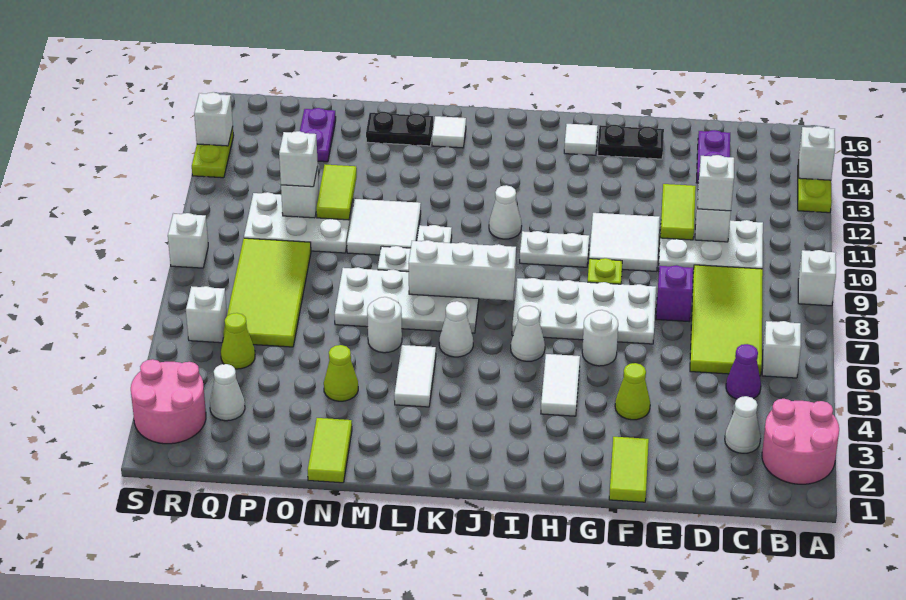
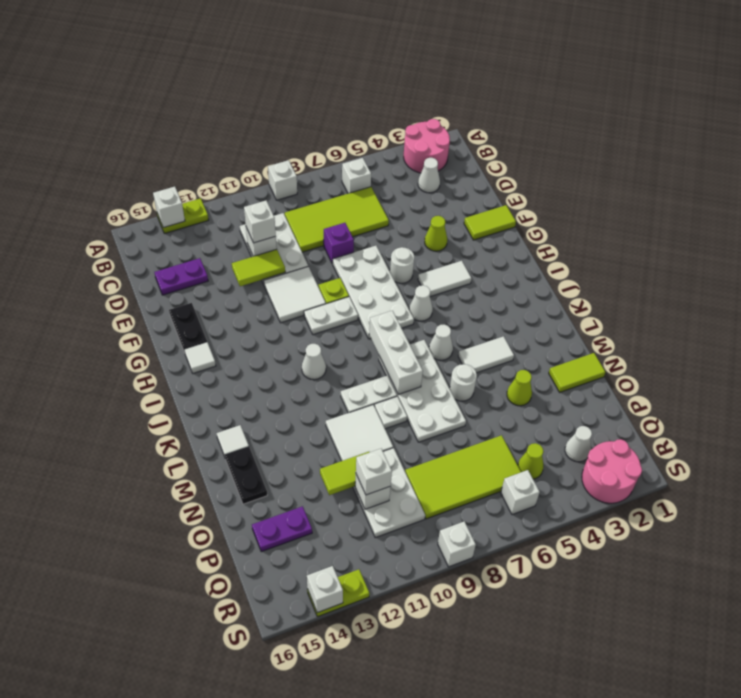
purple 1x1 cone [726,344,761,399] -> none
white 1x2 plate [520,231,589,267] -> white 1x2 plate turned to [304,297,358,335]

